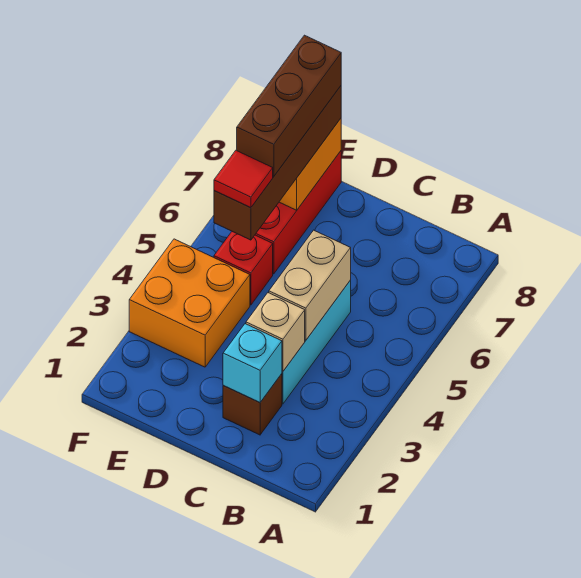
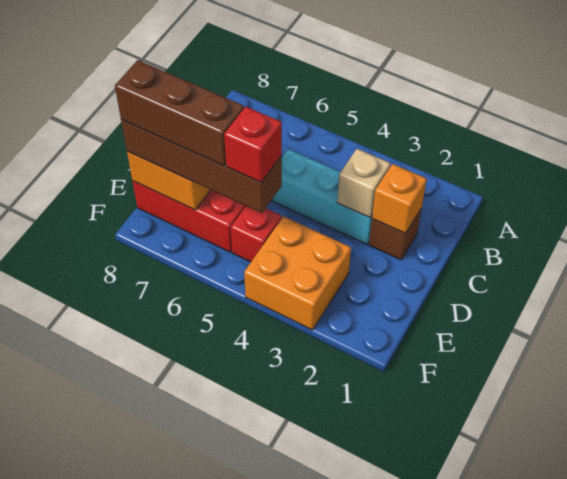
cyan 1x1 brick [223,324,282,403] -> orange 1x1 brick [372,164,427,233]
tan 1x2 brick [269,230,351,340] -> none
red 1x1 tile [214,150,273,208] -> red 1x1 brick [224,107,282,182]

